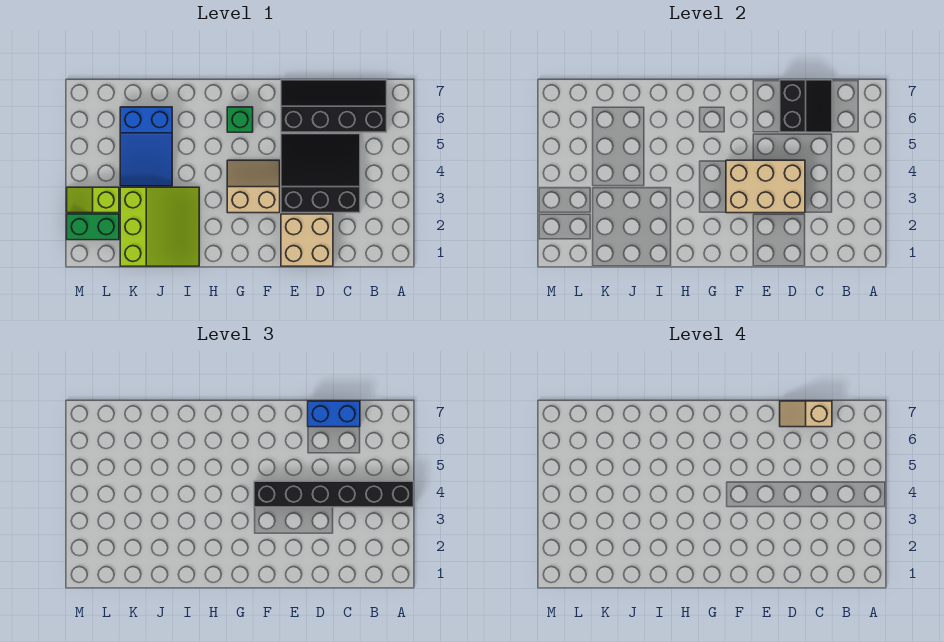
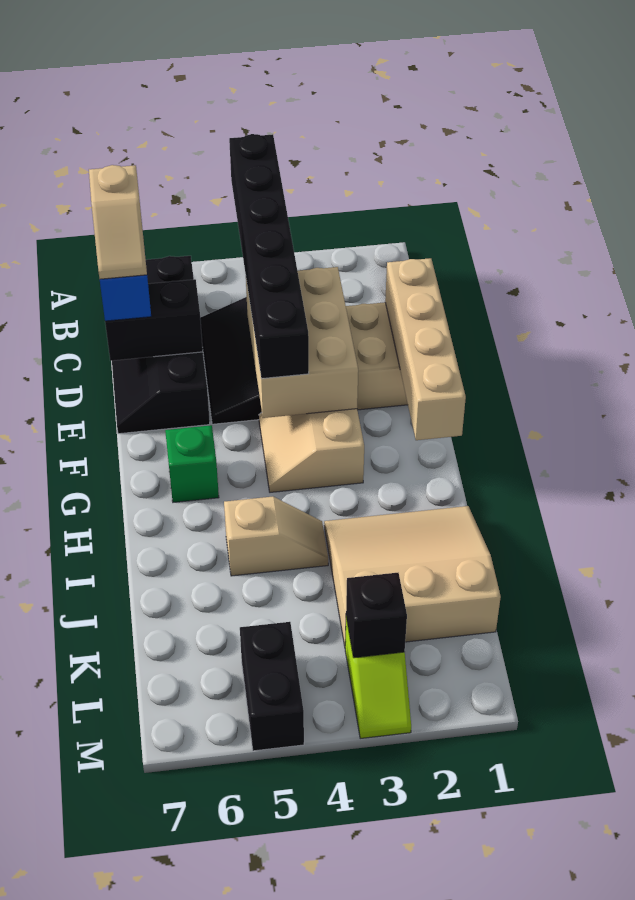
none -> tan 1x4 brick [385,258,466,440]
lime 3x3 slope [120,187,199,266] -> tan 3x3 slope [324,506,501,646]
none -> tan 1x2 slope [224,497,328,576]
blue 2x3 slope [120,107,172,186] -> none
green 1x2 brick [67,214,119,240] -> none
none -> black 1x1 brick [346,573,407,658]
none -> black 1x2 brick [240,622,304,751]

